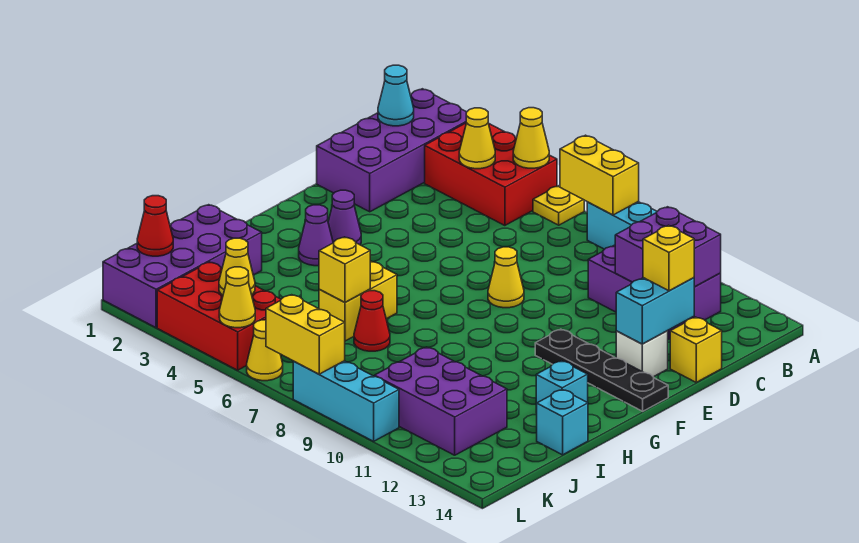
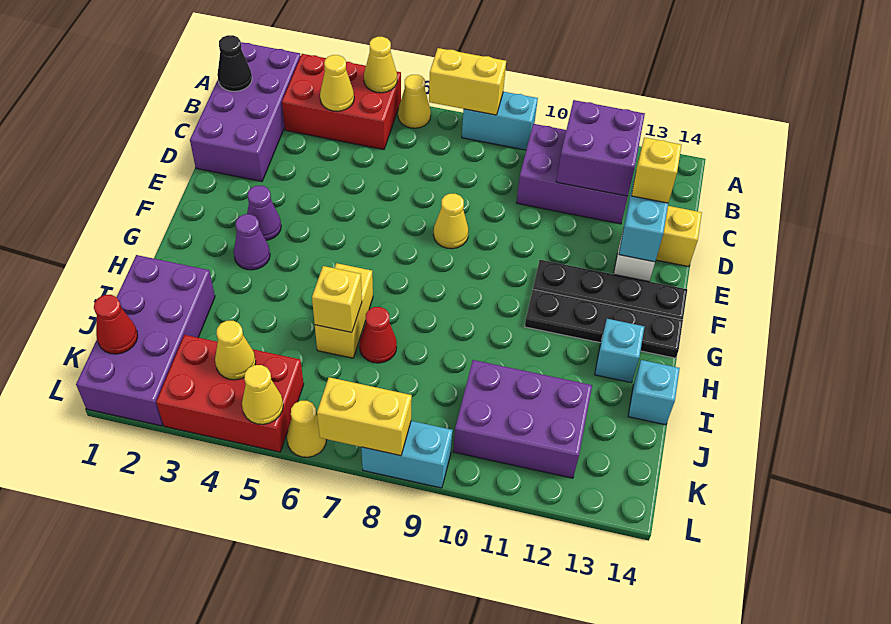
yellow 1x1 plate [533,186,584,225] -> yellow 1x1 cone [398,75,431,128]
cyan 1x1 cone [378,65,414,126] -> black 1x1 cone [217,35,252,91]
none -> black 1x4 plate [525,289,683,358]
cyan 1x3 brick [293,361,399,441] -> cyan 1x2 brick [361,421,453,488]

